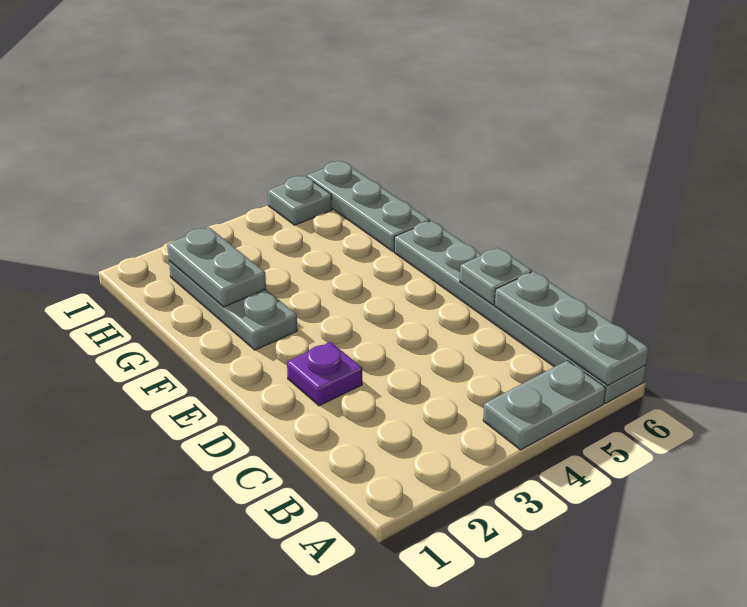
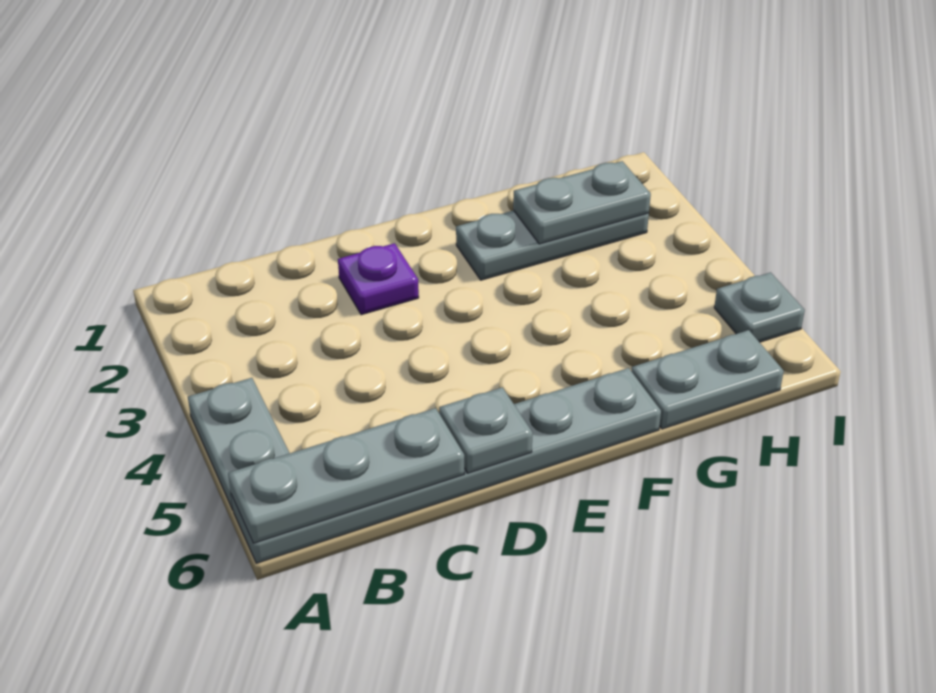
grey 1x3 plate [307,161,430,251] -> grey 1x2 plate [631,330,784,429]

